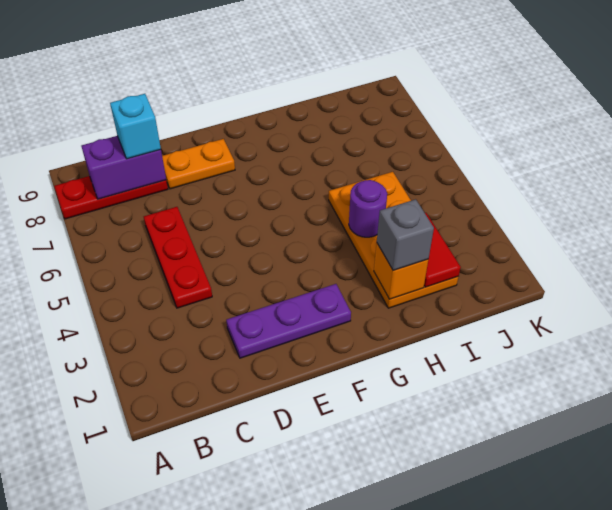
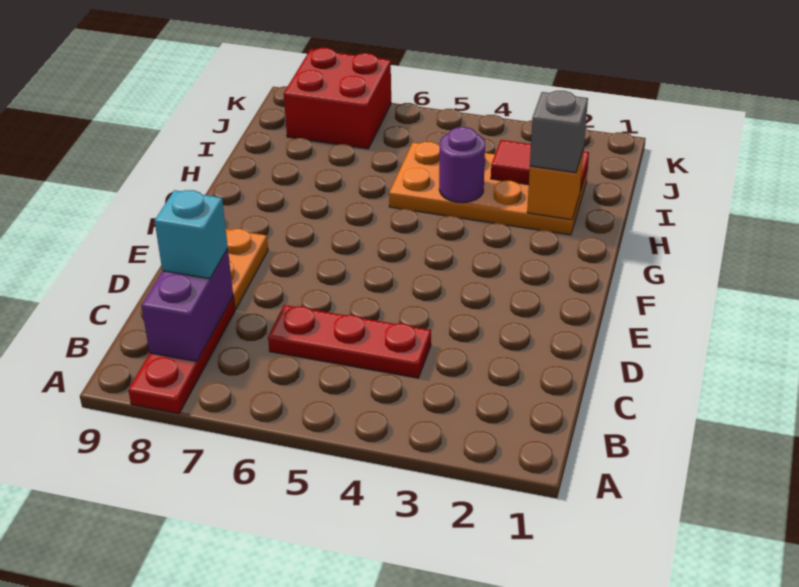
purple 1x3 plate [226,284,351,358] -> none
none -> red 2x2 brick [284,48,391,149]

